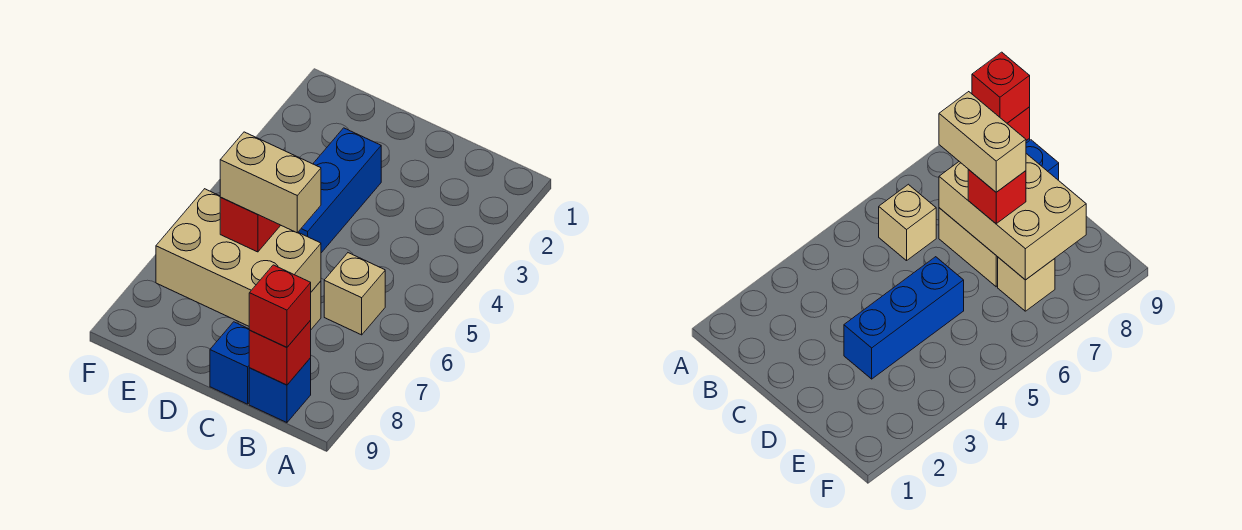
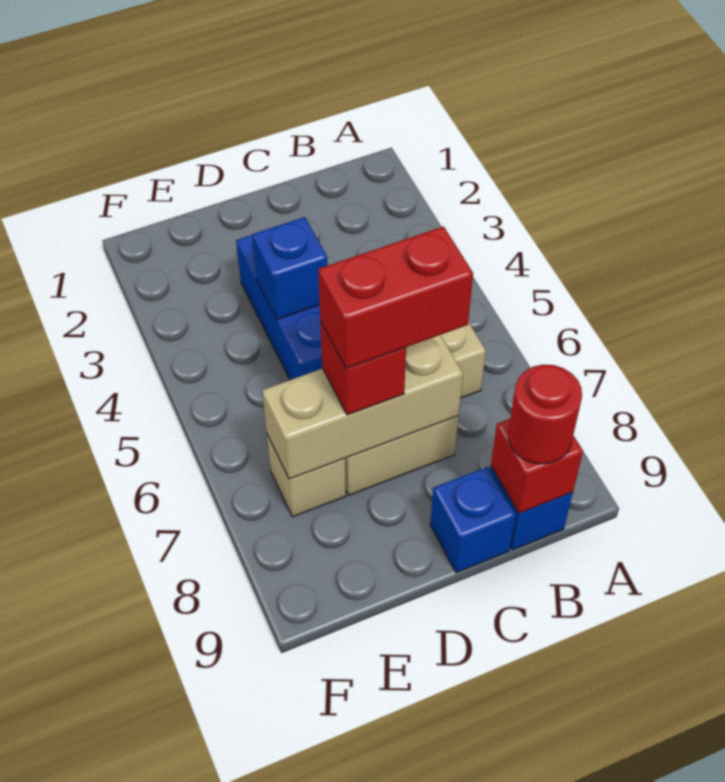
red 1x1 brick [249,265,311,347] -> red 1x1 round brick [508,365,582,464]
tan 2x3 brick [156,189,321,326] -> tan 1x3 brick [262,335,463,479]
tan 1x2 brick [220,132,321,233] -> red 1x2 brick [318,227,473,369]
none -> blue 1x1 brick [252,217,328,320]

